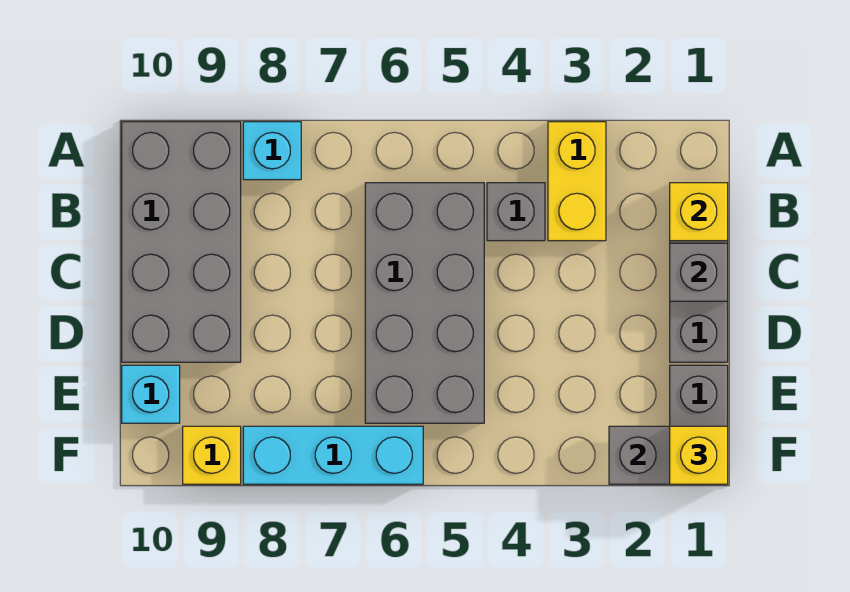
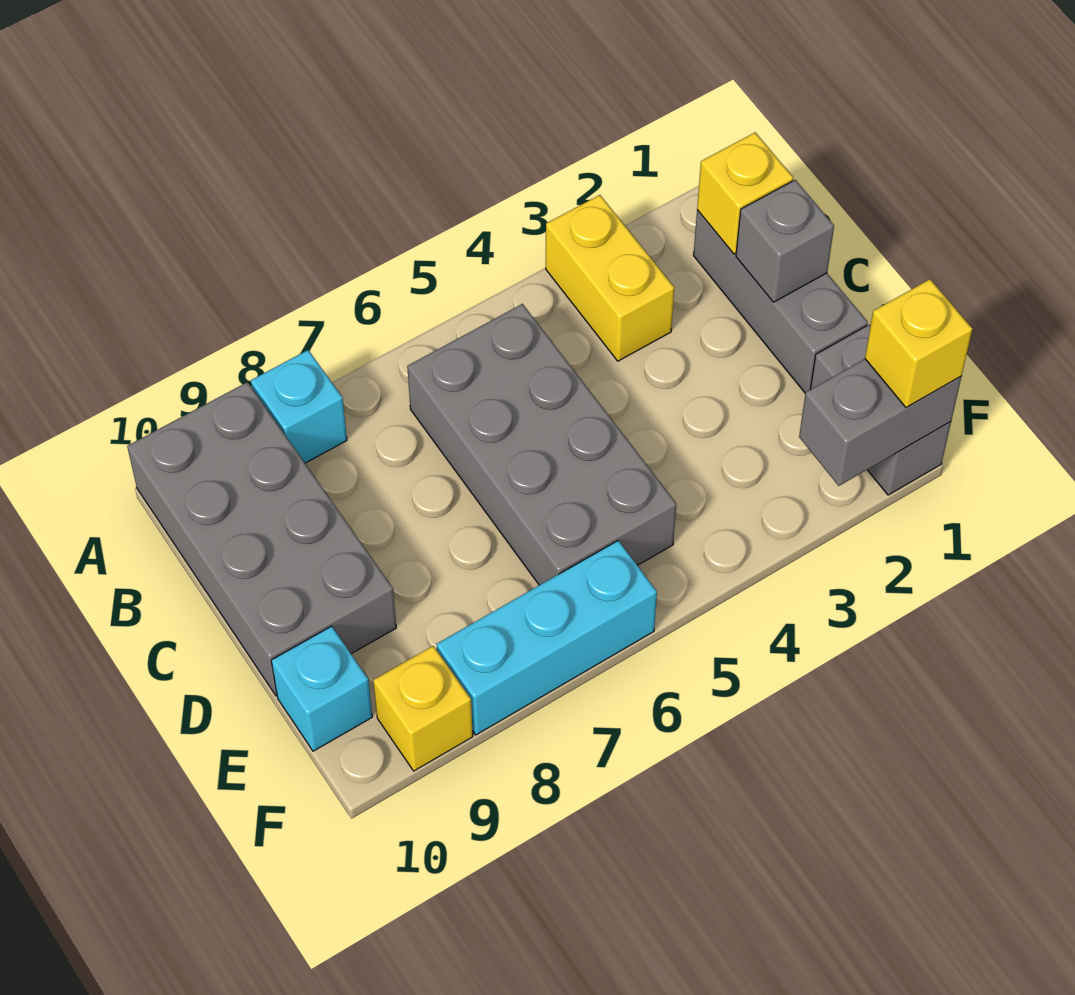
grey 1x1 brick [487,183,545,241] -> none

